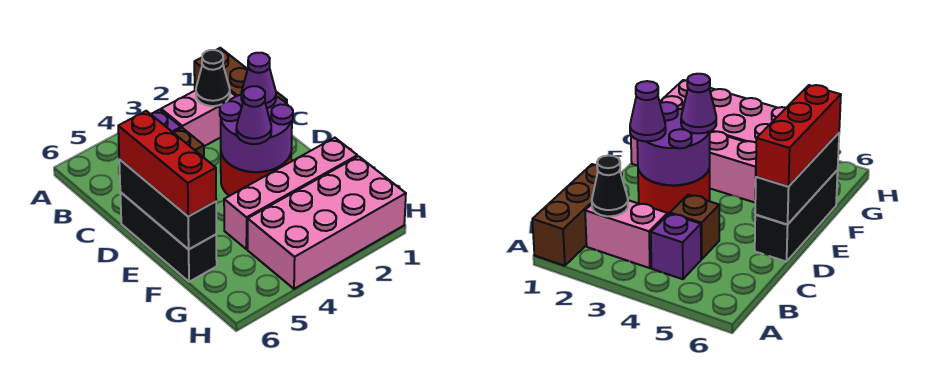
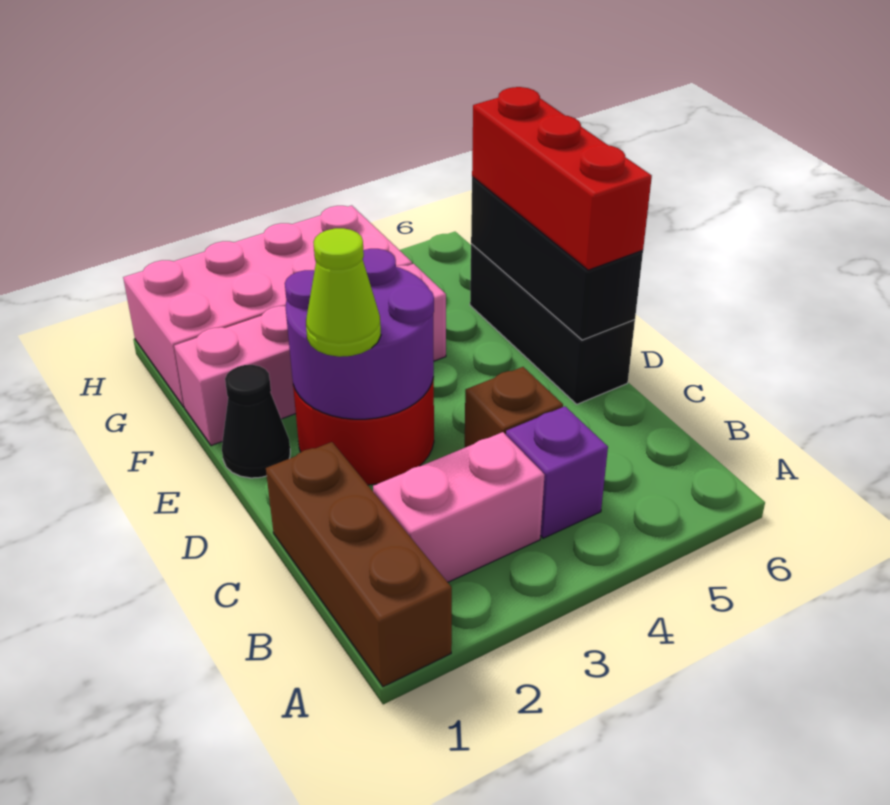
black 1x1 cone [196,50,230,106] -> black 1x1 cone moved to [222,365,290,478]
purple 1x1 cone [241,53,276,108] -> lime 1x1 cone [306,228,381,357]
purple 1x1 cone [236,86,271,144] -> none

